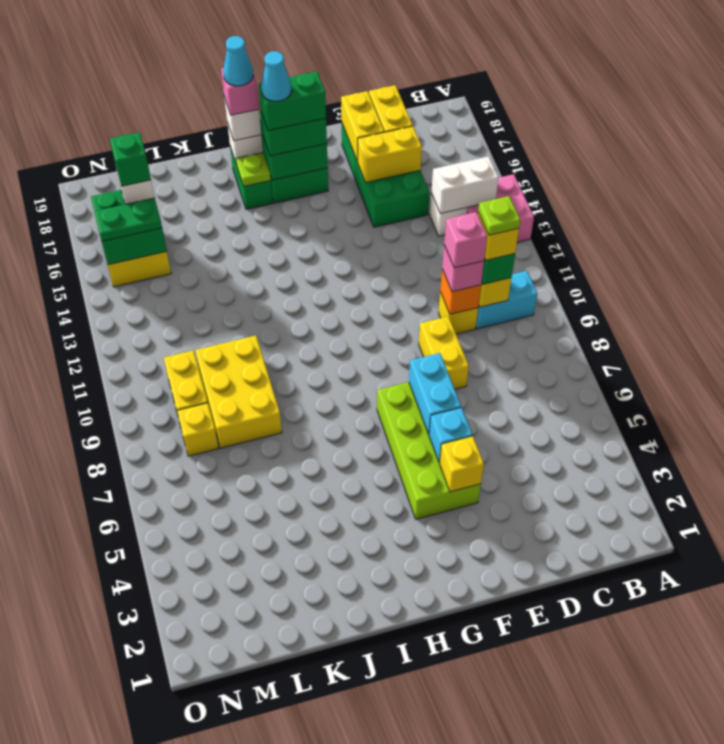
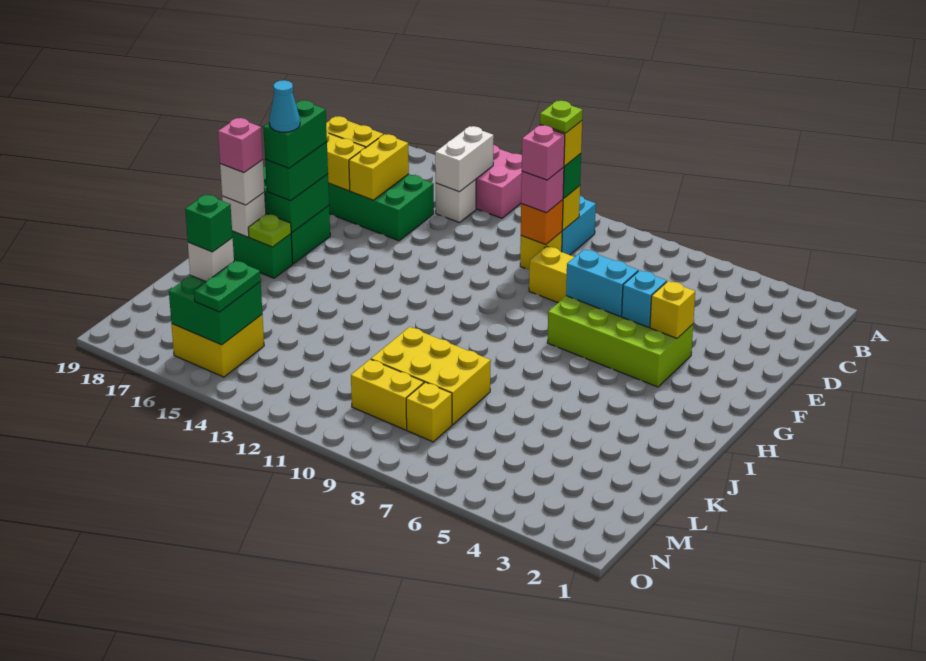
cyan 1x1 cone [223,36,253,86] -> none

